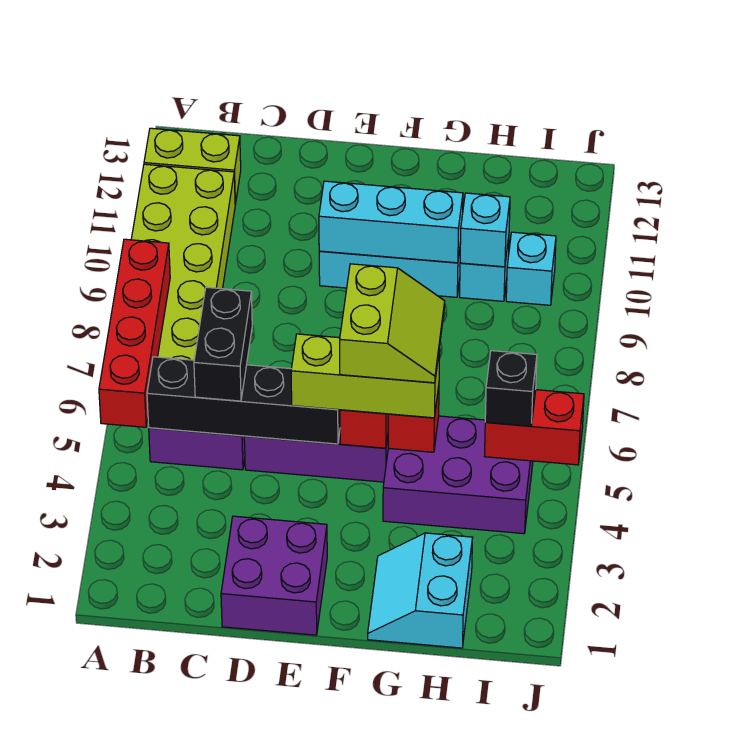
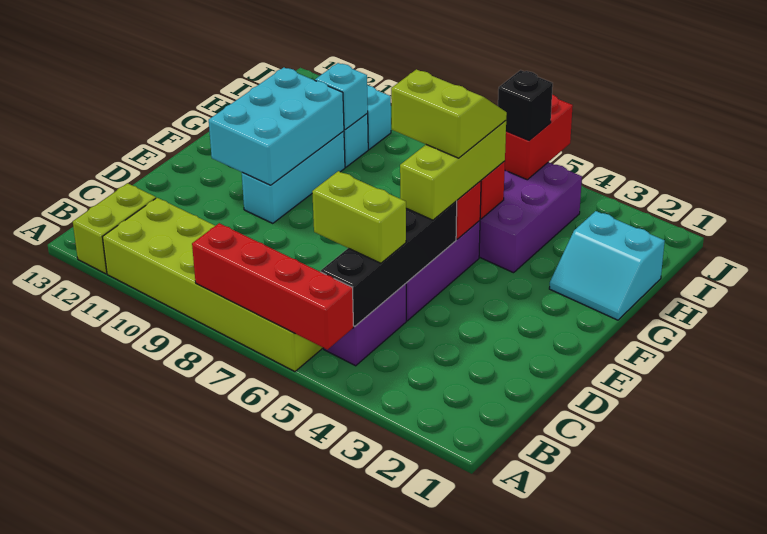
black 1x2 brick [194,287,252,401] -> lime 1x2 brick [312,171,406,263]
purple 2x2 brick [221,516,327,635] -> none
cyan 1x3 brick [319,181,463,263] -> cyan 2x3 brick [209,68,344,185]

